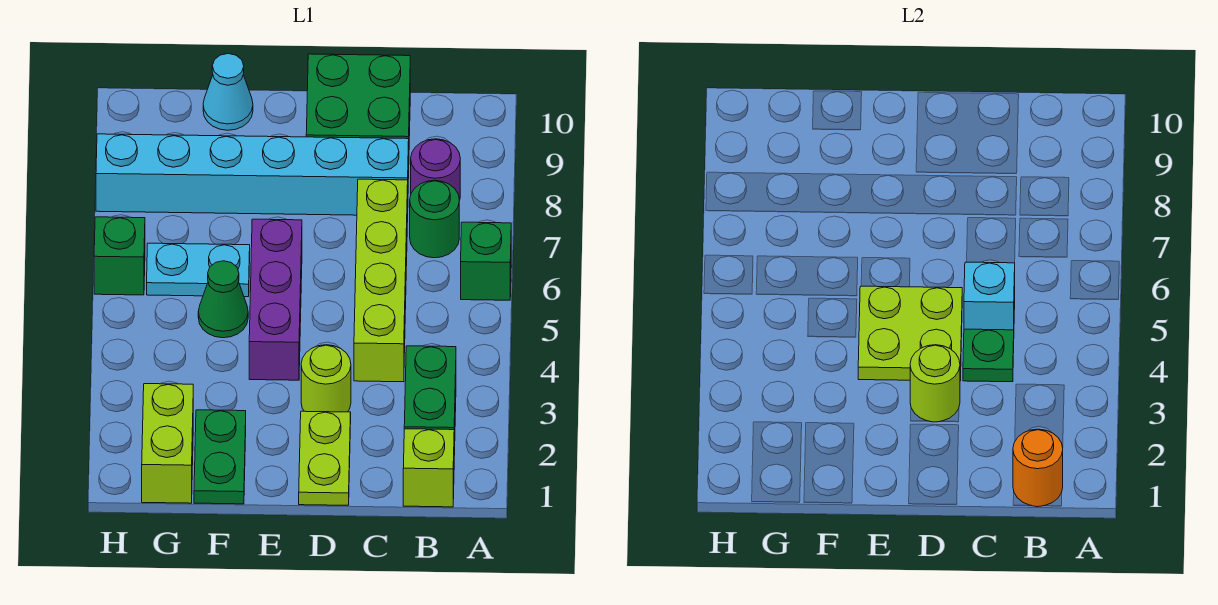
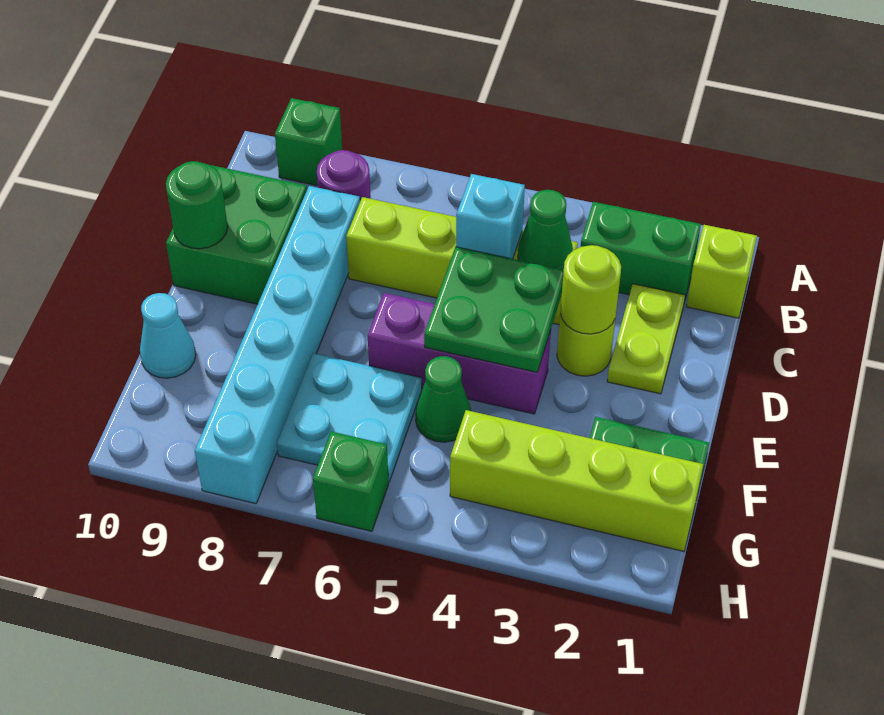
green 1x1 brick [461,222,511,300] -> green 1x1 brick moved to [275,98,342,186]
orange 1x1 round brick [1013,429,1063,507] -> none
green 1x1 round brick [410,180,459,258] -> green 1x1 round brick moved to [166,161,228,249]
green 1x1 plate [963,329,1014,382] -> green 1x1 cone [518,190,573,270]
lime 1x2 plate [299,411,351,505] -> lime 1x2 plate turned to [607,284,685,394]
lime 2x2 plate [858,286,962,381] -> green 2x2 plate [424,247,564,372]
cyan 1x2 plate [147,243,250,297] -> cyan 2x2 plate [277,353,422,482]
lime 1x2 brick [142,384,193,503] -> lime 1x4 brick [450,410,703,551]

